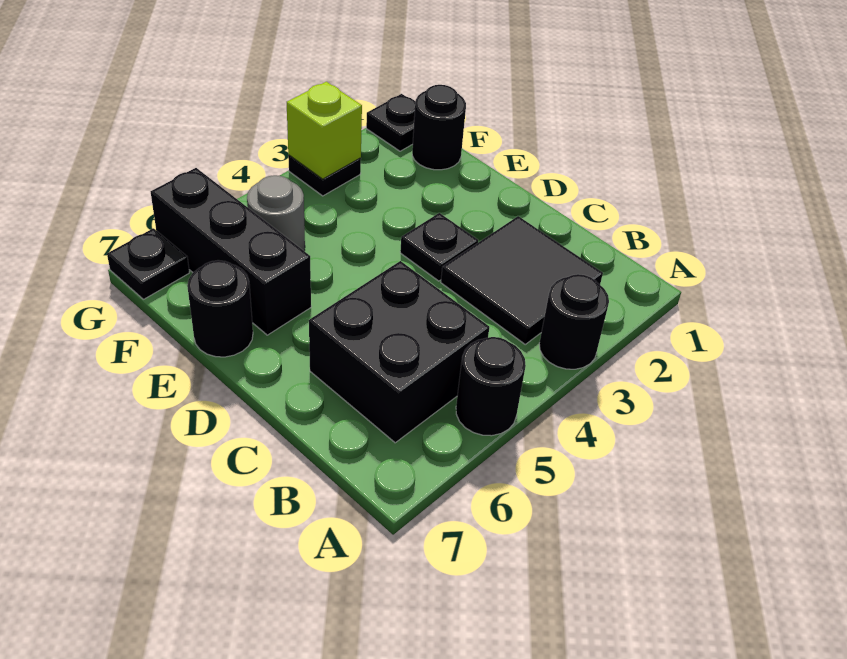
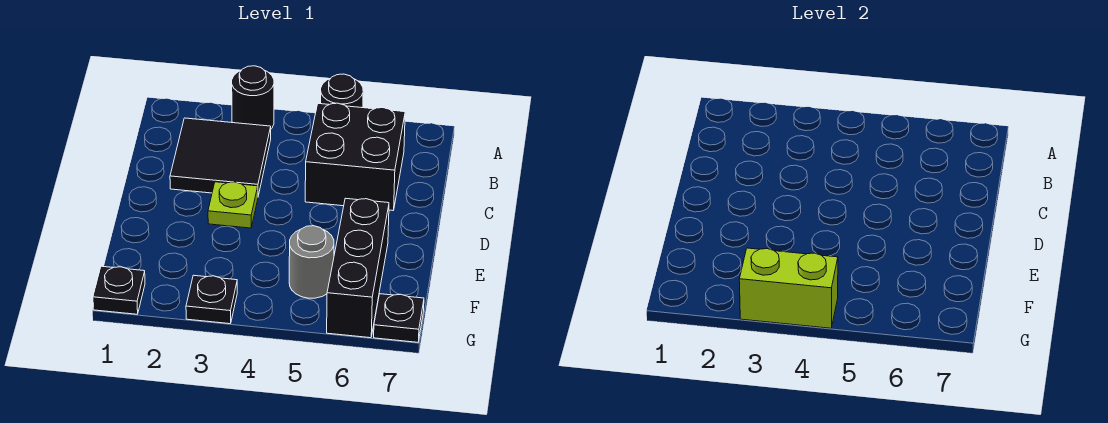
black 1x1 plate [400,213,478,281] -> lime 1x1 plate [208,182,258,228]
black 1x1 round brick [187,260,253,357] -> none
black 1x1 round brick [412,85,466,170] -> none
lime 1x1 brick [287,82,362,179] -> lime 1x2 brick [739,248,838,328]

